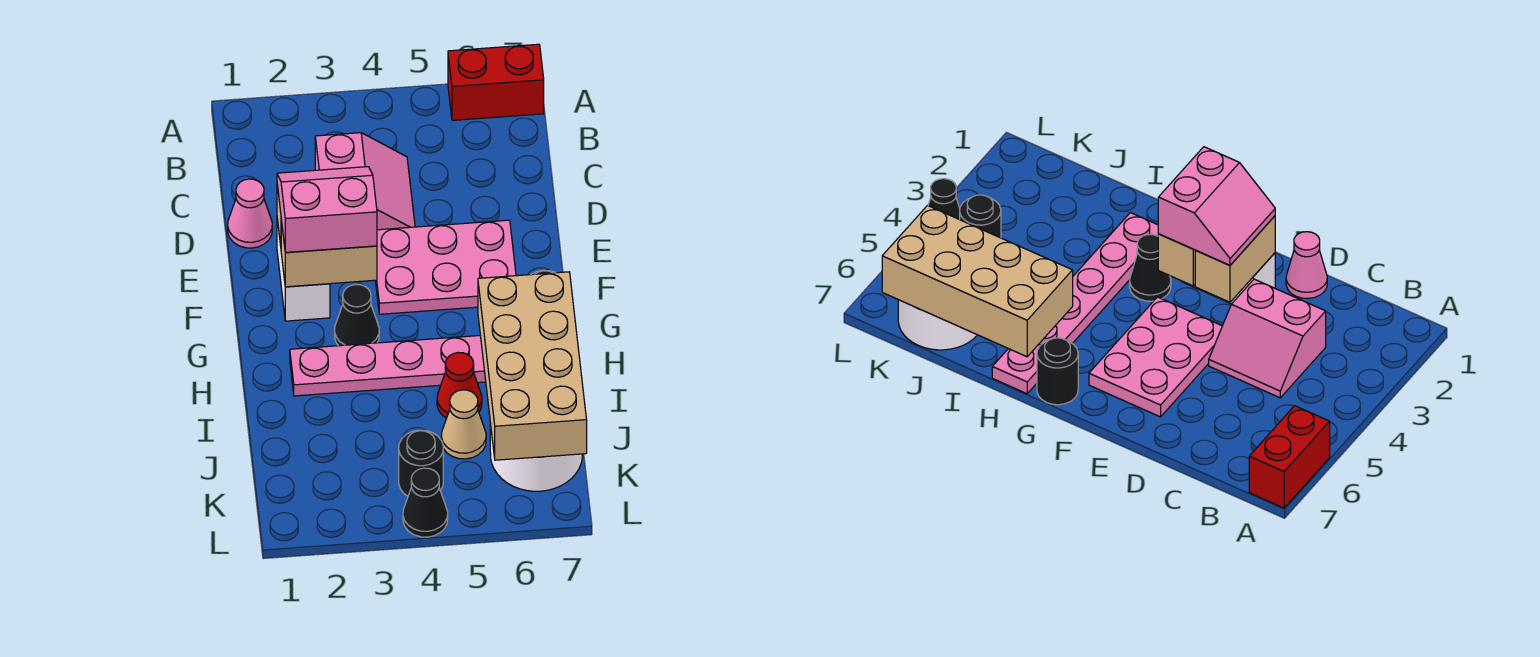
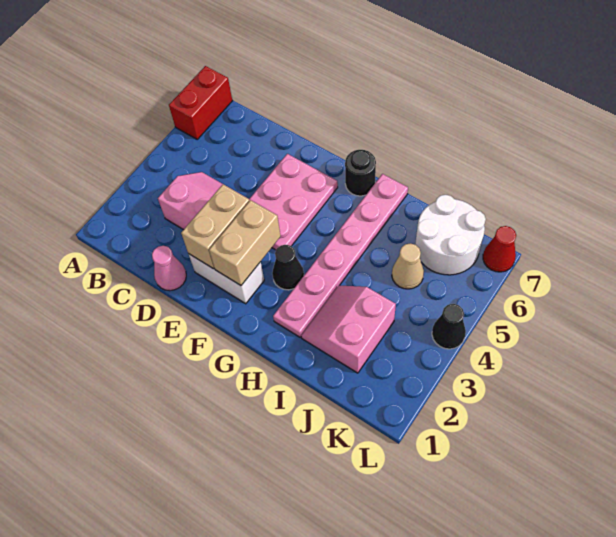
pink 2x2 slope [277,167,377,252] -> pink 2x2 slope moved to [301,285,396,373]
tan 2x4 brick [478,272,587,460] -> none
red 1x1 cone [437,352,482,418] -> red 1x1 cone moved to [483,226,516,272]
black 1x1 round brick [399,430,443,496] -> none

